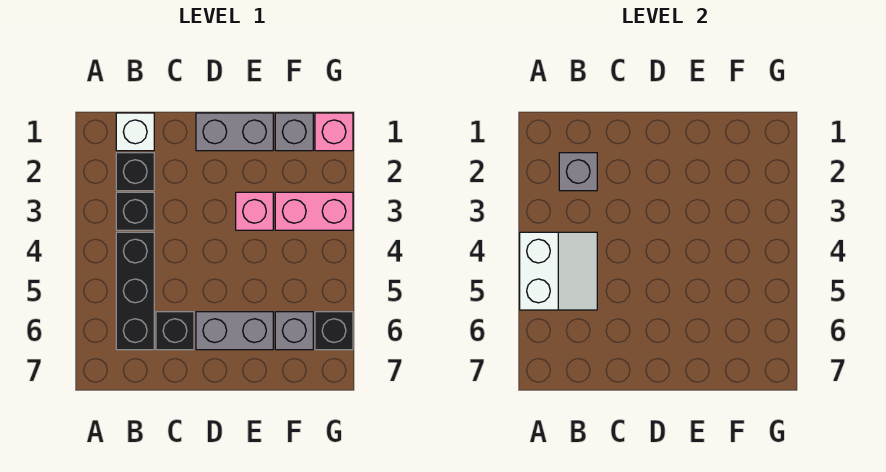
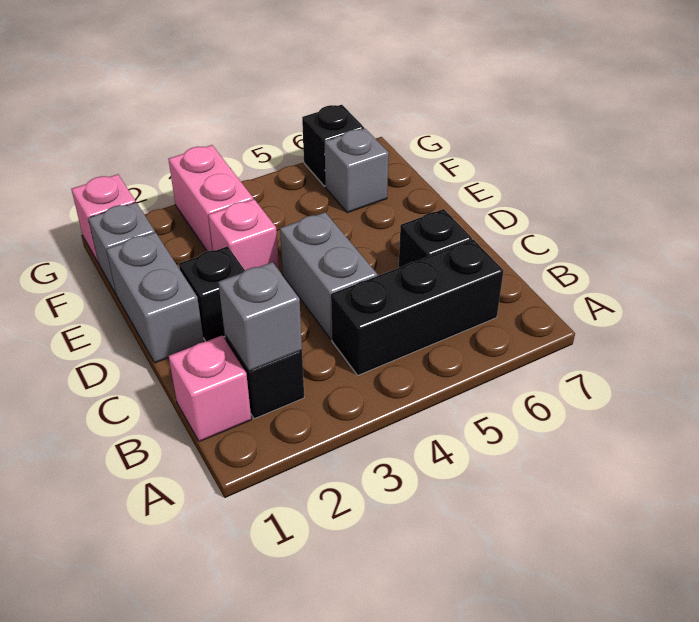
white 2x2 slope [520,232,597,310] -> none
white 1x1 brick [116,113,154,151] -> pink 1x1 brick [169,336,251,442]
black 1x1 brick [116,192,154,230] -> black 1x1 brick moved to [179,246,245,341]
grey 1x2 brick [196,312,273,350] -> grey 1x2 brick moved to [280,212,377,339]

